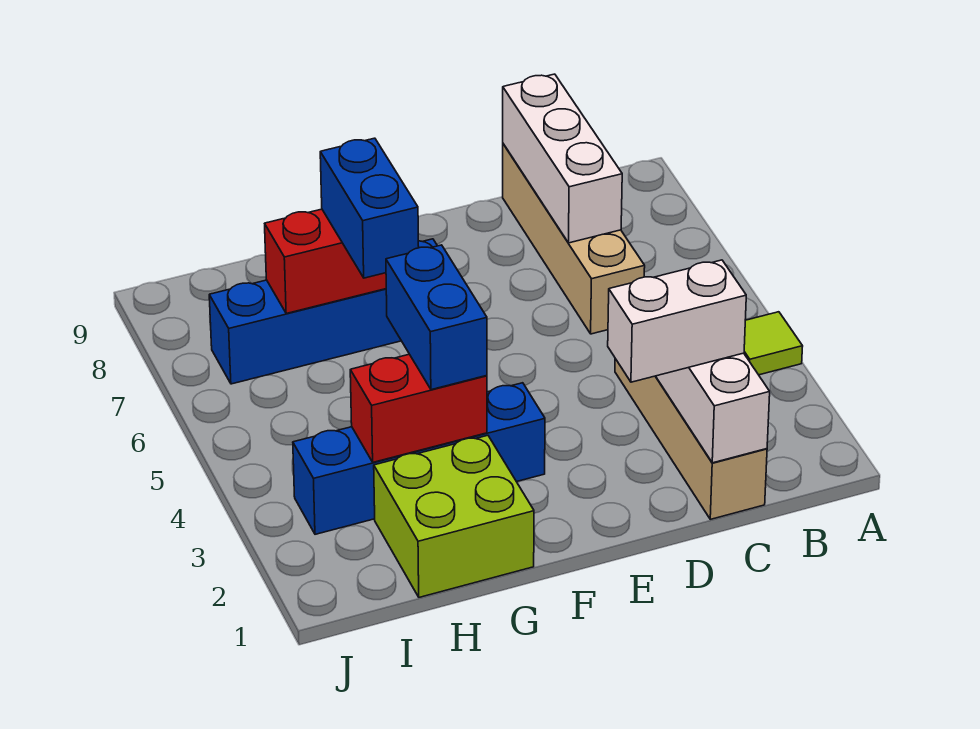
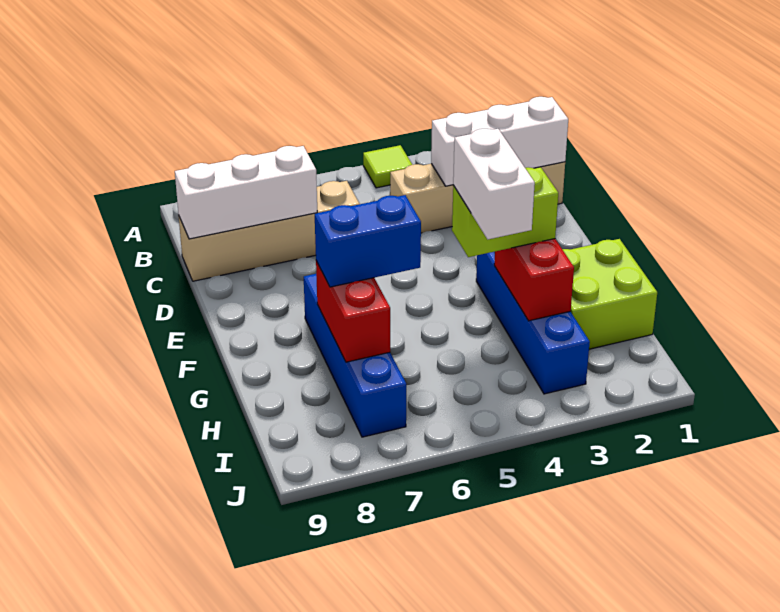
white 1x2 brick [608,260,746,382] -> white 1x2 brick moved to [453,129,535,239]
blue 1x2 brick [386,245,487,390] -> lime 1x2 brick [452,167,558,257]

